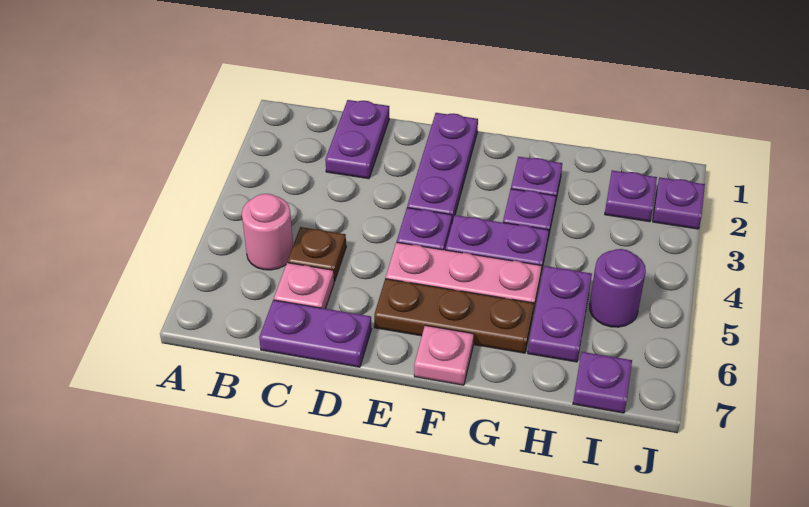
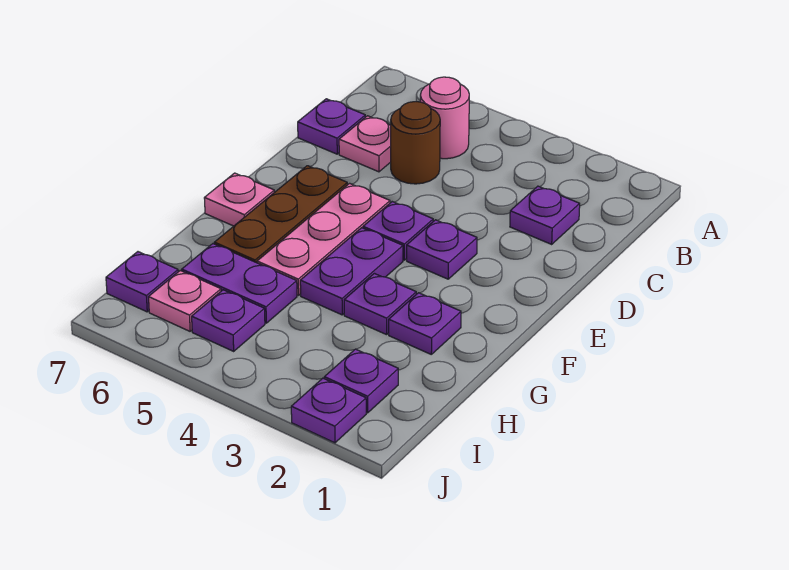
purple 1x2 plate [325,100,389,179] -> purple 1x1 plate [510,186,580,244]
brown 1x1 plate [288,227,346,281] -> brown 1x1 round brick [391,102,440,184]
purple 1x2 plate [259,300,371,367] -> purple 1x1 plate [298,99,365,154]
purple 1x3 plate [407,113,478,222] -> purple 1x1 plate [407,220,477,279]
purple 1x1 round brick [590,249,646,327] -> purple 1x1 plate [192,290,265,351]
none -> pink 1x1 plate [149,271,221,331]

